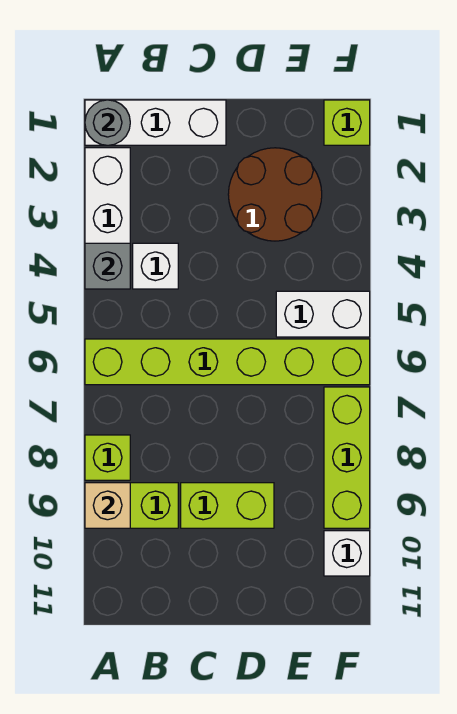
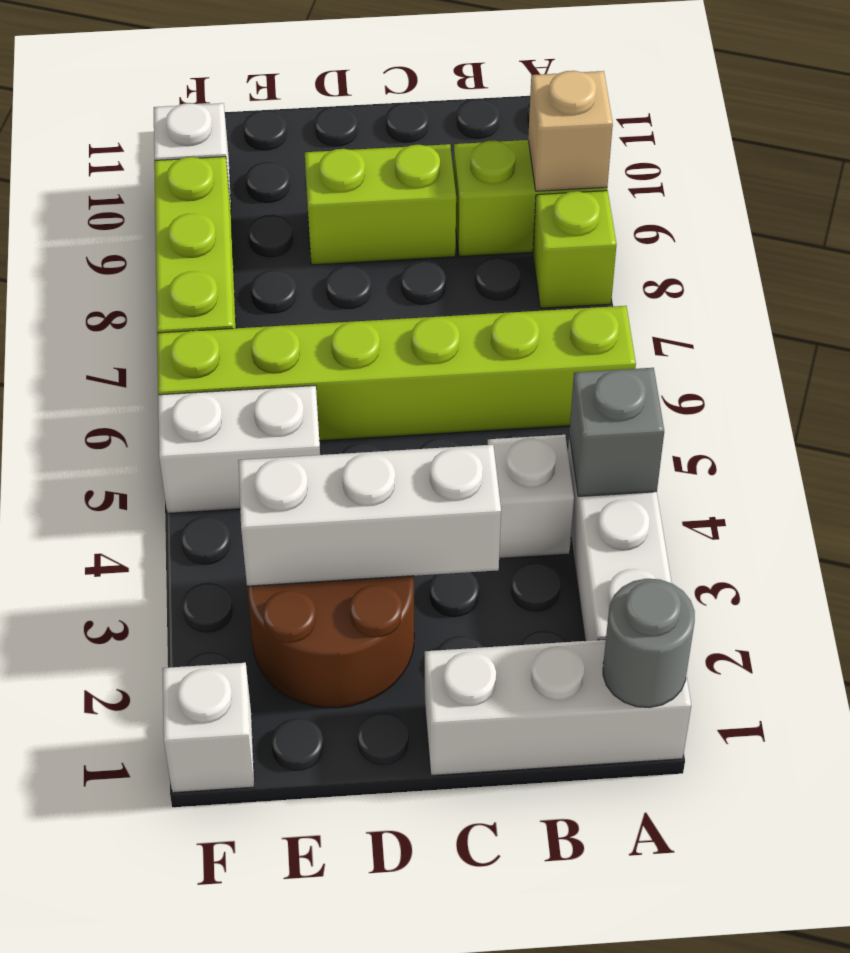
none -> white 1x3 brick [238,445,501,586]
lime 1x1 brick [324,100,370,145] -> white 1x1 brick [162,663,254,793]

